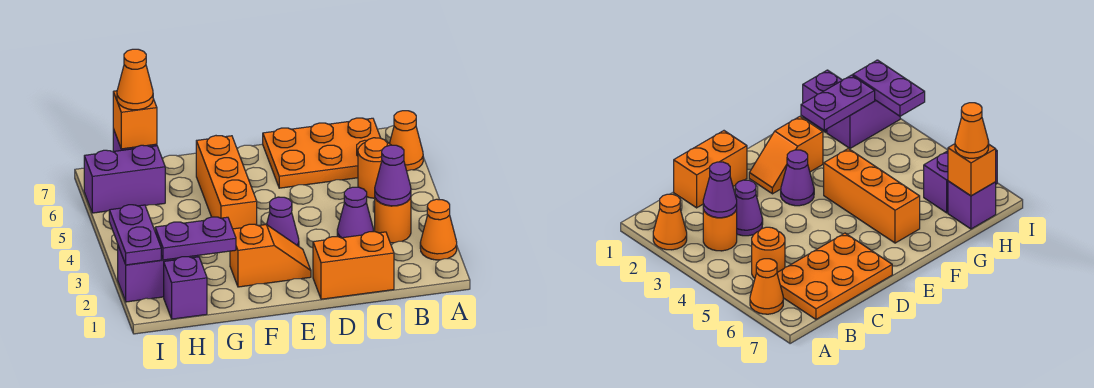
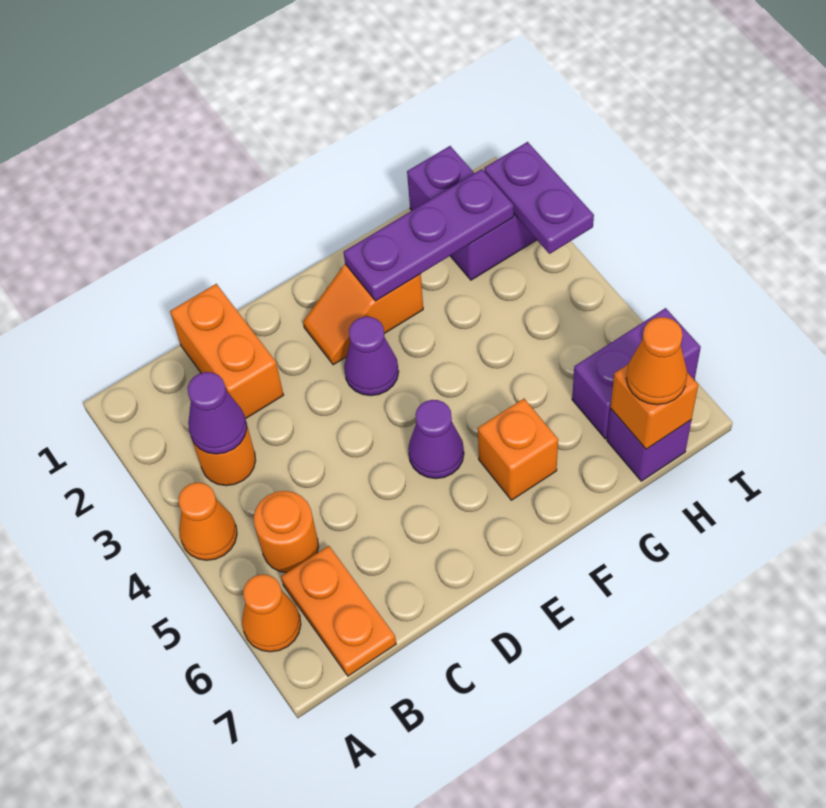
orange 1x1 cone [420,199,457,260] -> orange 1x1 cone moved to [179,483,237,560]
orange 2x3 plate [263,118,380,188] -> orange 1x2 plate [281,546,396,676]
orange 1x2 brick [313,232,394,299] -> orange 1x2 brick turned to [170,284,283,419]
purple 1x1 cone [337,187,374,238] -> purple 1x1 cone moved to [408,400,464,479]
orange 1x3 brick [196,136,257,229] -> orange 1x1 brick [478,399,558,500]
purple 1x2 plate [155,217,236,260] -> purple 1x3 plate [343,169,514,301]

